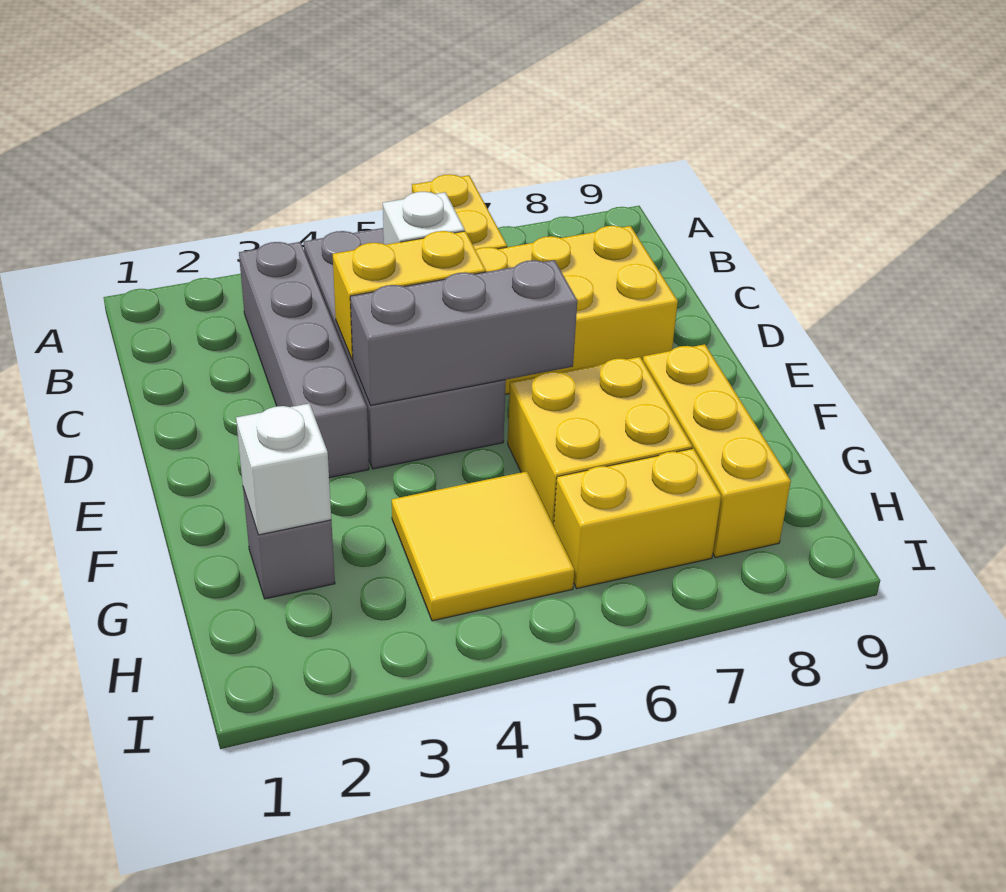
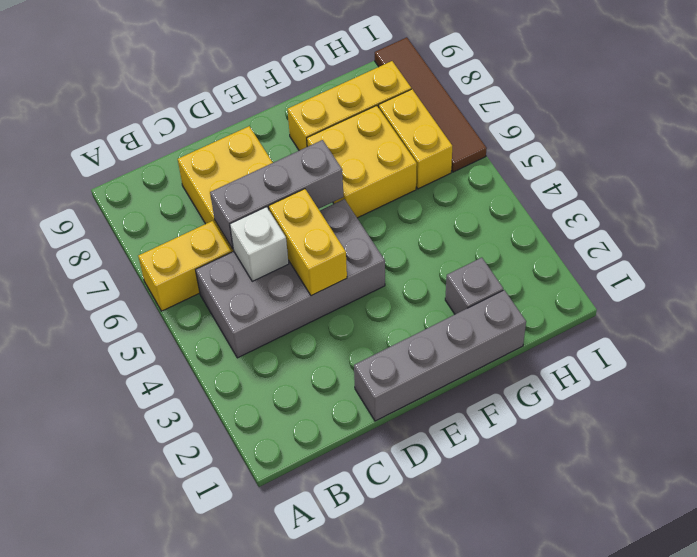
grey 1x4 brick [239,242,369,478] -> grey 1x4 brick moved to [354,290,526,421]
grey 1x3 brick [350,260,577,406] -> grey 1x3 brick turned to [210,140,343,249]
white 1x1 brick [236,403,331,535] -> none
yellow 2x2 tile [392,471,574,621] -> none
none -> brown 1x4 tile [375,37,487,172]

